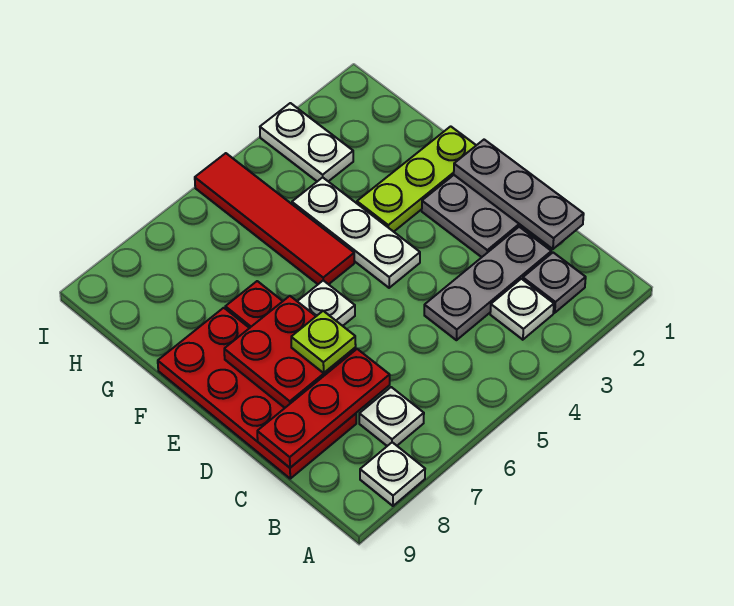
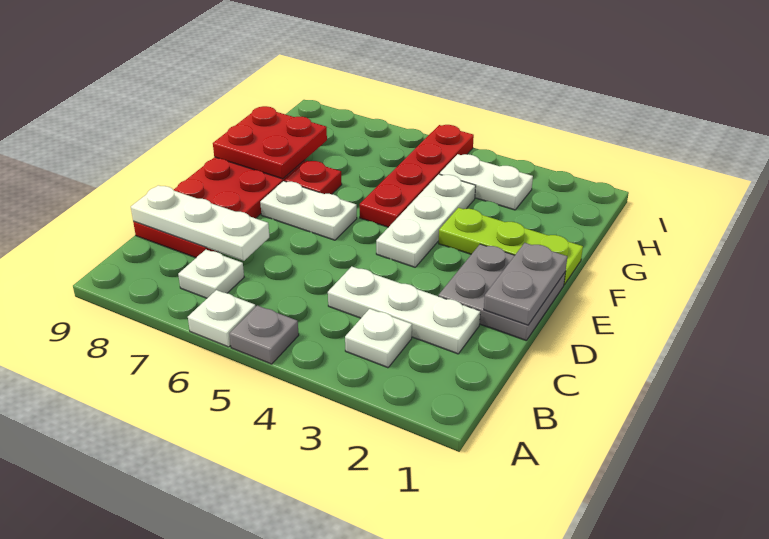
white 1x1 plate [360,442,425,506] -> white 1x1 plate moved to [188,290,256,347]
grey 1x1 plate [523,253,586,313] -> grey 1x1 plate moved to [229,305,299,364]
grey 1x3 plate [454,140,584,249] -> grey 1x2 plate [484,243,567,325]
grey 1x3 plate [424,227,551,340] -> white 1x3 plate [328,267,480,354]
red 1x3 plate [257,349,390,468] -> white 1x3 plate [131,185,269,261]
red 2x2 plate [224,296,356,408] -> red 2x2 plate moved to [213,106,327,179]
lime 1x1 plate [291,311,356,373] -> none
red 1x4 tile [195,153,354,284] -> red 1x4 plate [360,125,474,227]
white 1x2 plate [260,103,353,181] -> white 1x2 plate turned to [440,154,533,210]

